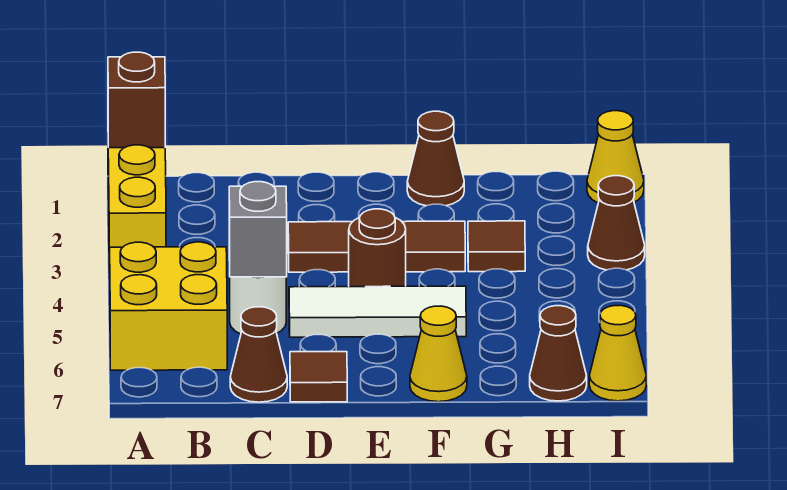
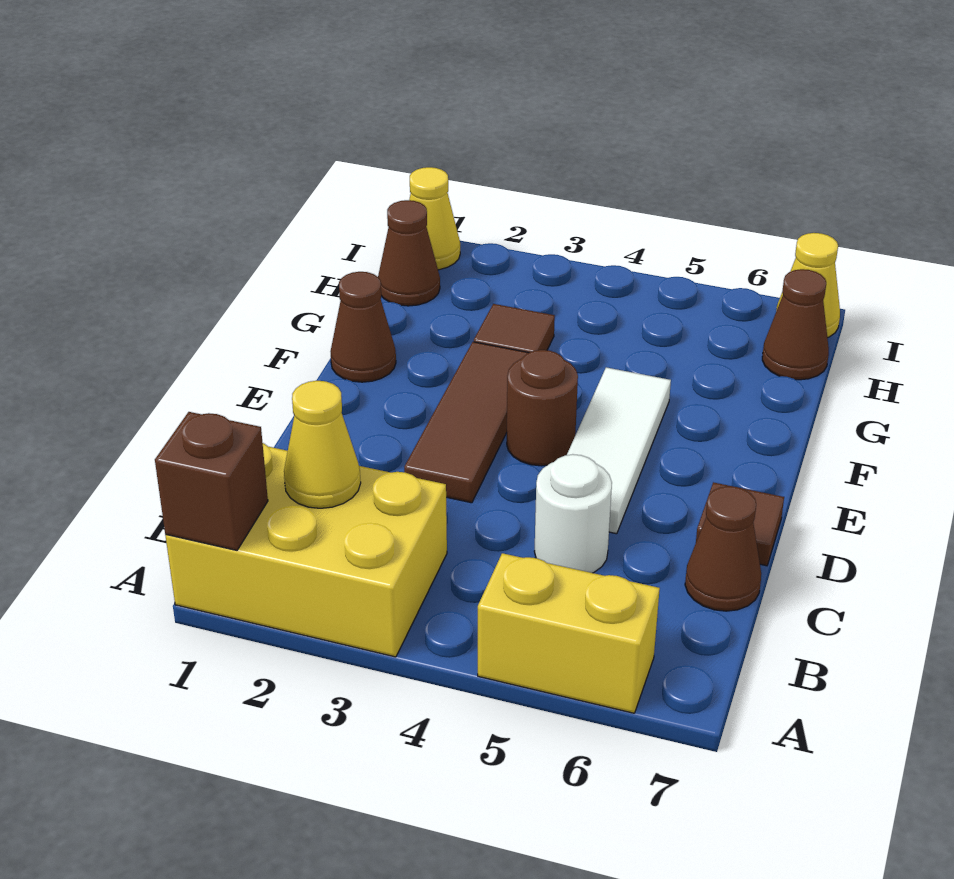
yellow 1x3 brick [108,145,166,273] -> yellow 2x3 brick [165,443,447,657]
yellow 2x2 brick [110,242,227,370] -> yellow 1x2 brick [478,553,660,713]
grey 1x1 brick [229,182,287,277] -> none
yellow 1x1 cone [410,306,467,402] -> yellow 1x1 cone moved to [284,381,361,508]
brown 1x1 cone [588,176,645,270] -> brown 1x1 cone moved to [378,200,440,306]

